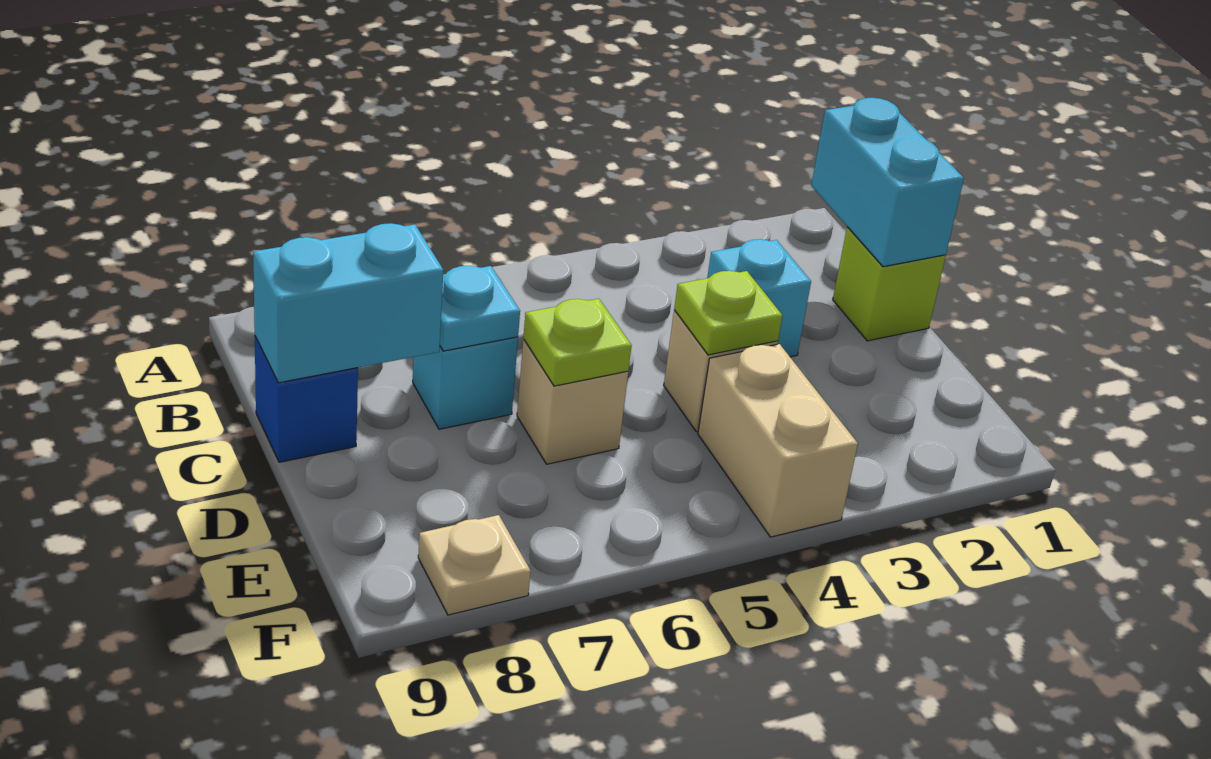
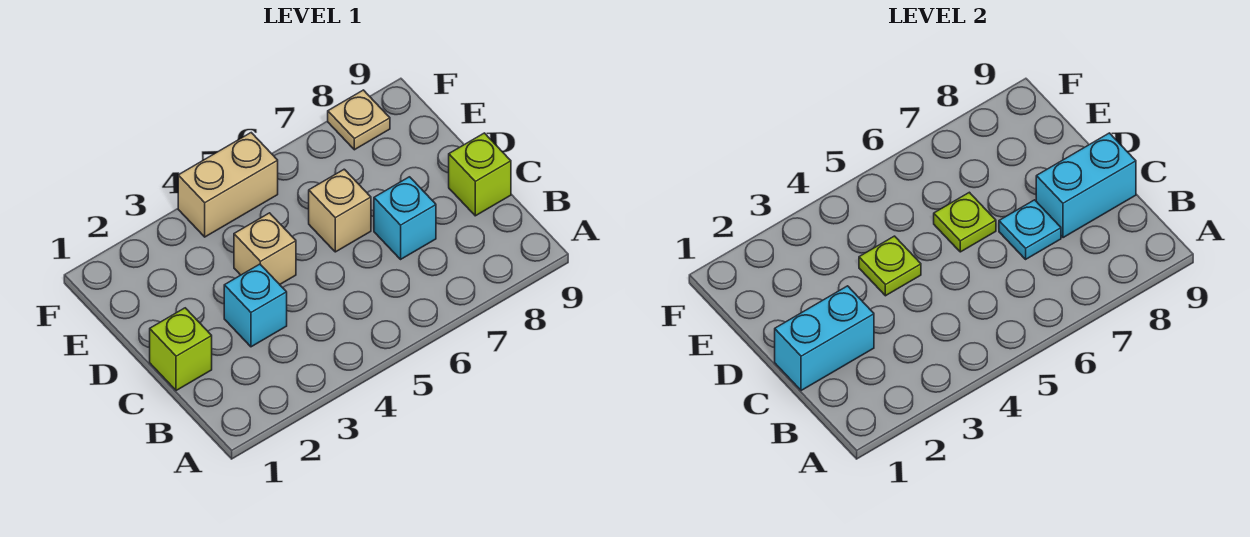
cyan 1x2 brick [811,98,964,267] -> cyan 1x2 brick turned to [775,286,874,391]
blue 1x1 brick [255,337,358,462] -> lime 1x1 brick [449,133,511,216]
tan 1x2 brick [698,344,858,537] -> tan 1x2 brick turned to [178,133,278,237]

